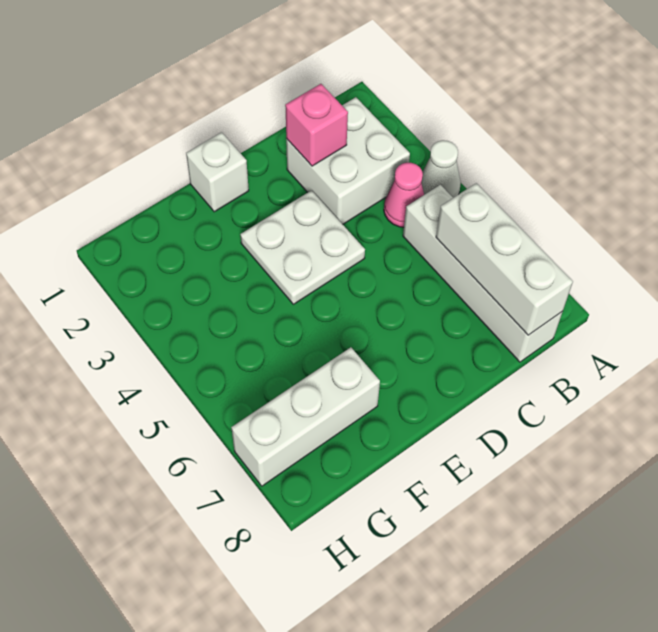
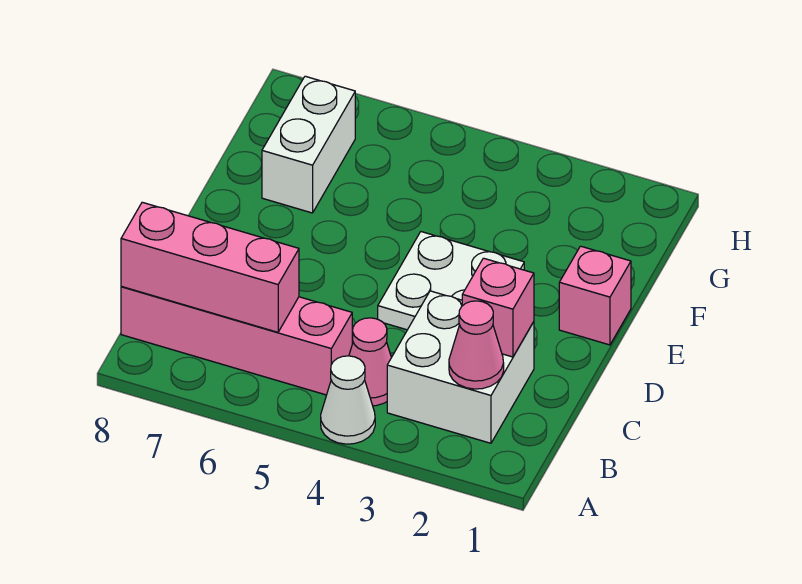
none -> pink 1x1 cone [449,301,504,389]
white 1x4 brick [403,185,562,362] -> pink 1x4 brick [121,287,352,395]
white 1x3 brick [436,183,573,335] -> pink 1x3 brick [121,202,299,332]
white 1x1 brick [186,132,249,212] -> pink 1x1 brick [559,246,631,345]
white 1x3 brick [231,347,380,486] -> white 1x2 brick [262,76,355,213]

